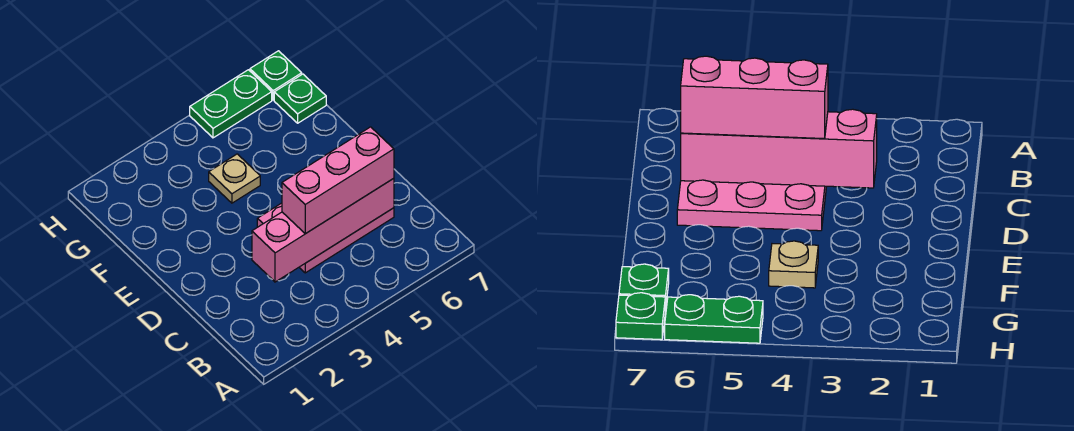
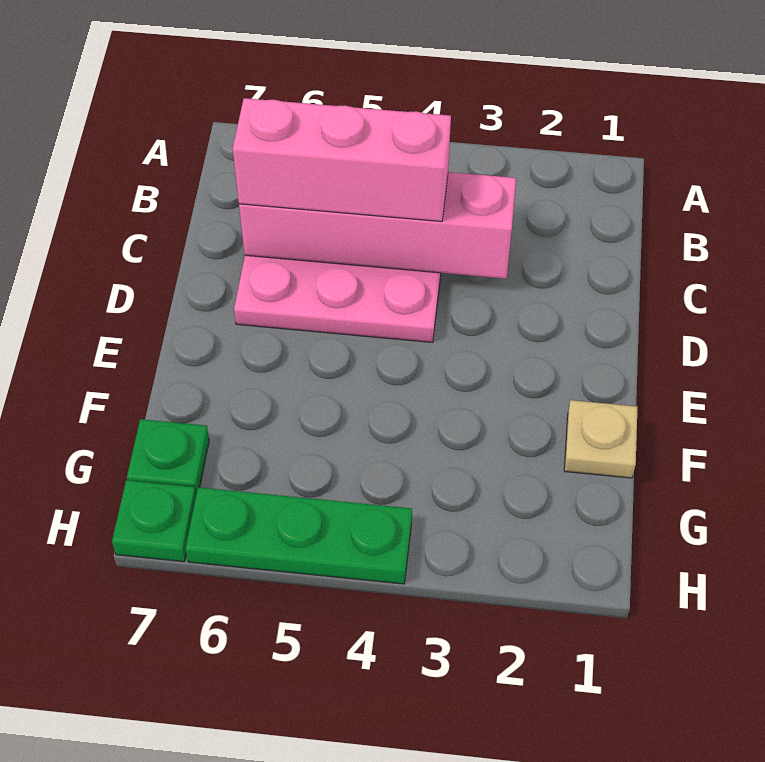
tan 1x1 plate [209,154,260,203] -> tan 1x1 plate moved to [564,400,638,478]
green 1x2 plate [190,70,272,138] -> green 1x3 plate [185,487,412,584]

